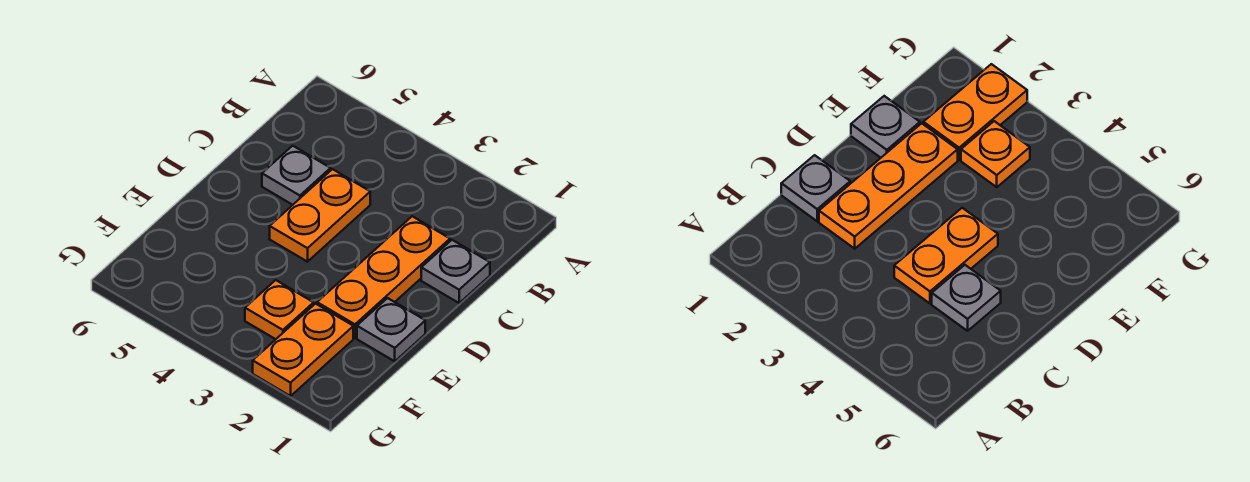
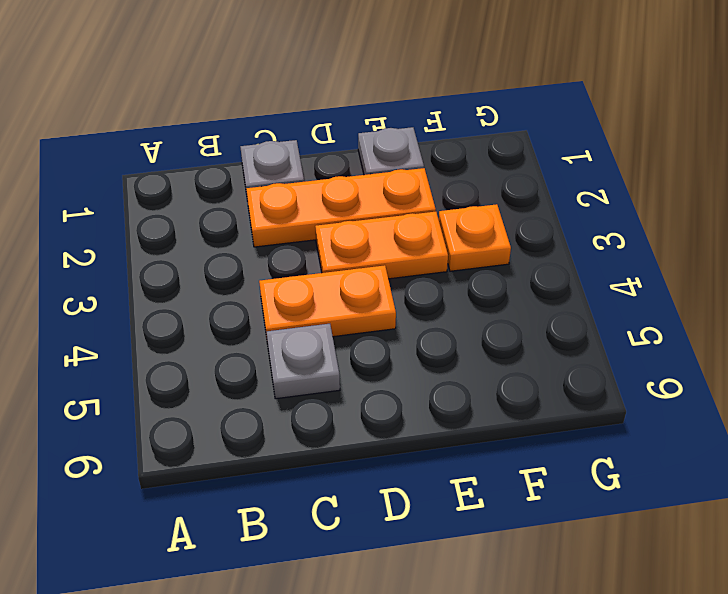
orange 1x2 plate [253,304,353,396] -> orange 1x2 plate moved to [315,212,448,279]

